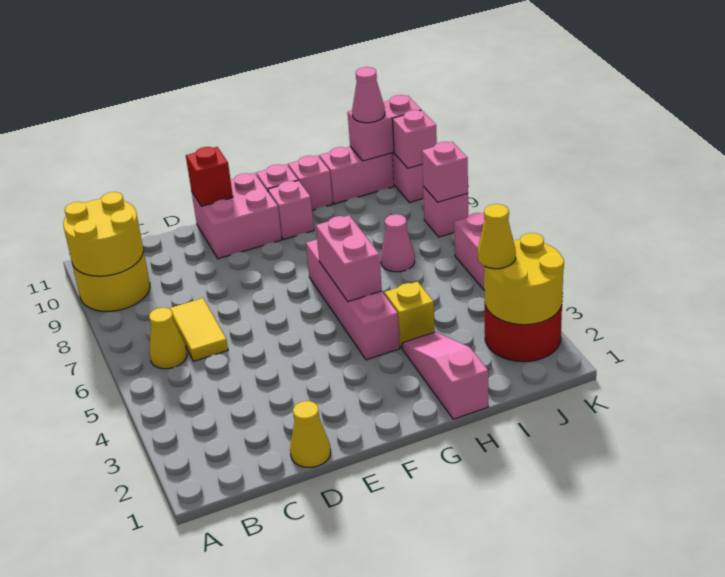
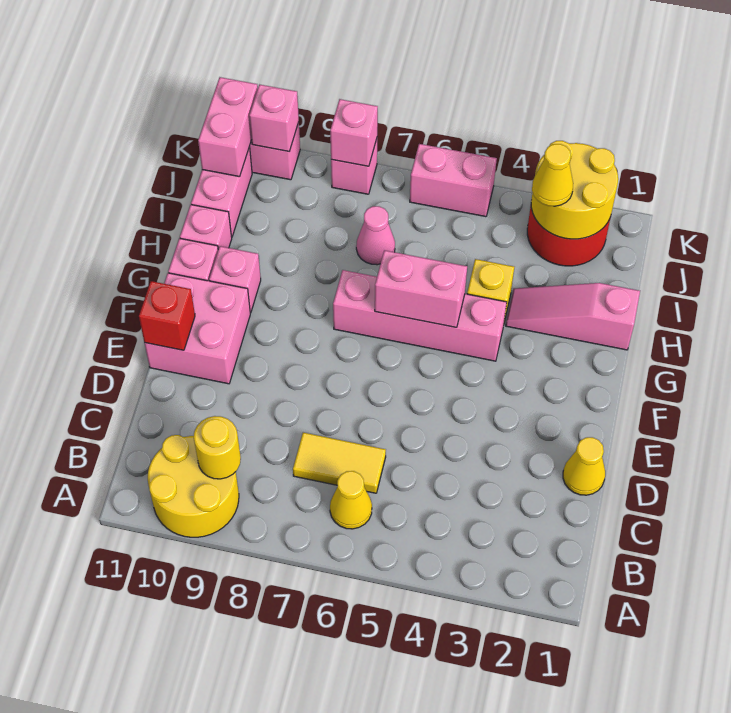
yellow 2x2 round brick [63,192,143,276] -> yellow 1x1 round brick [194,416,241,479]
pink 1x1 cone [352,67,385,123] -> none

